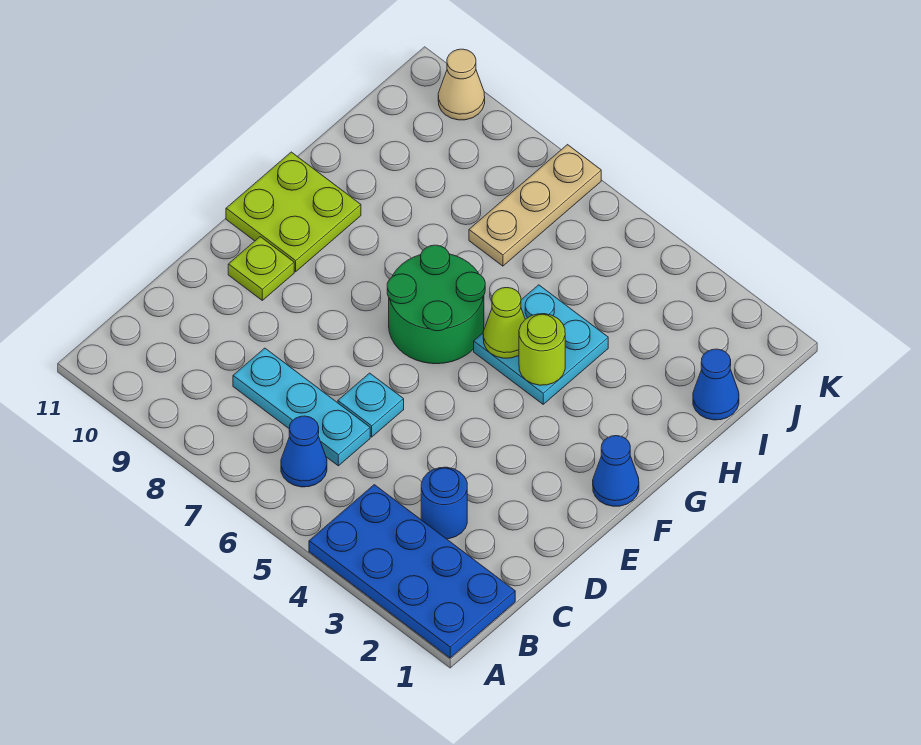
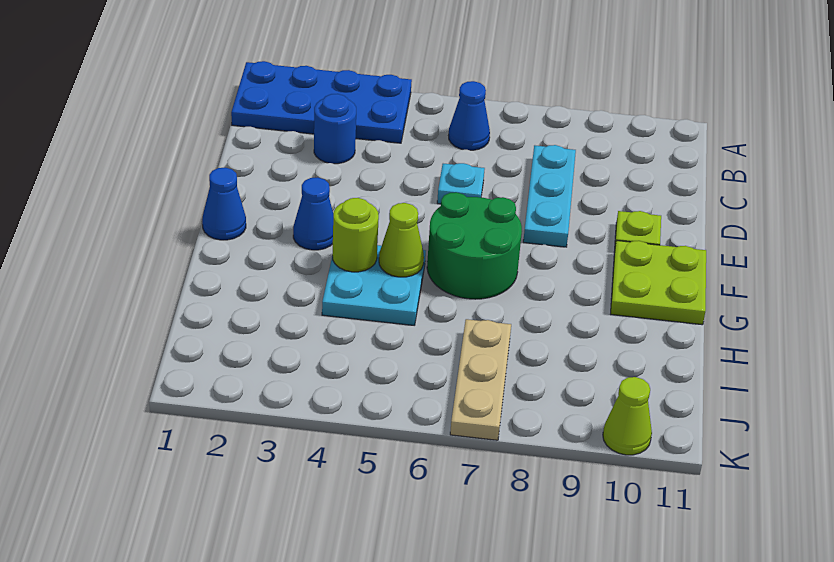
cyan 1x3 plate [233,348,370,466] -> cyan 1x3 plate turned to [523,145,576,247]
blue 1x1 cone [693,349,739,420] -> blue 1x1 cone moved to [293,177,333,250]
tan 1x1 cone [438,49,485,120] -> lime 1x1 cone [603,377,652,455]

